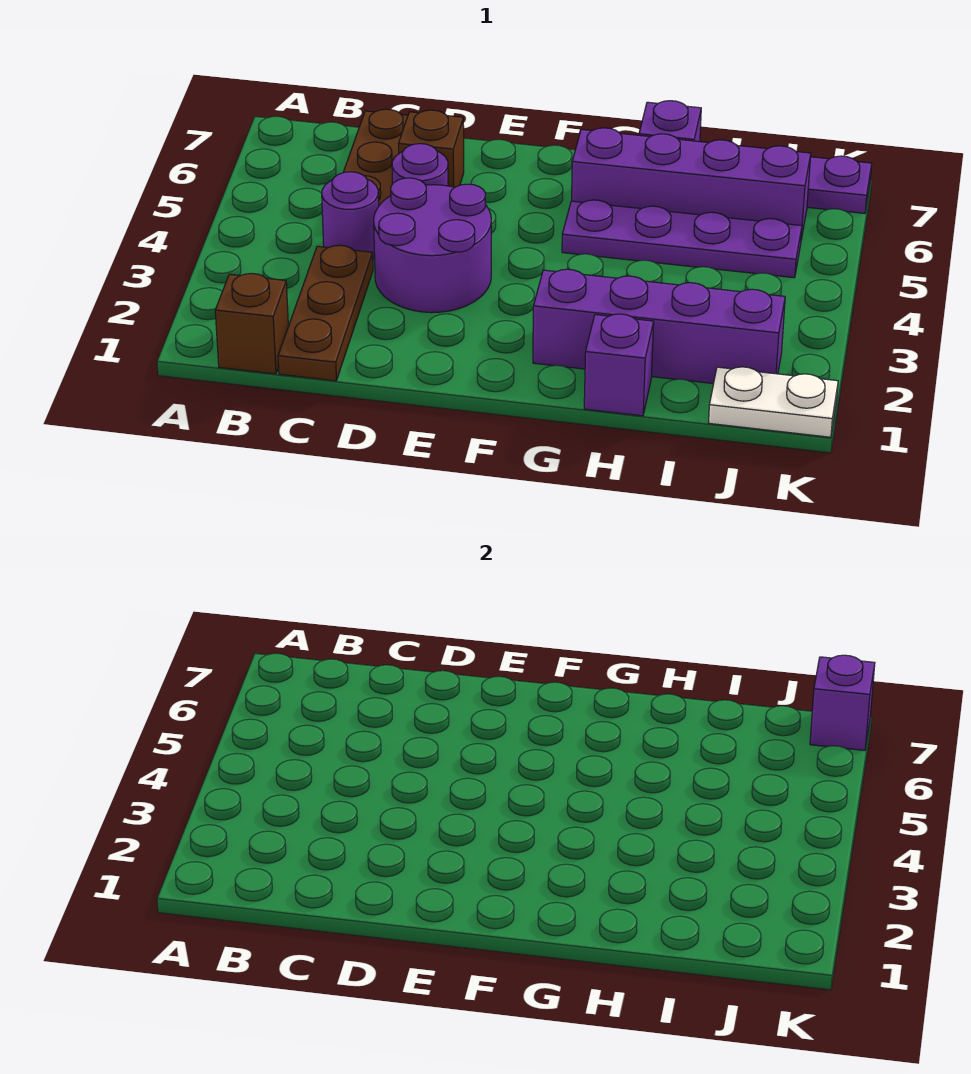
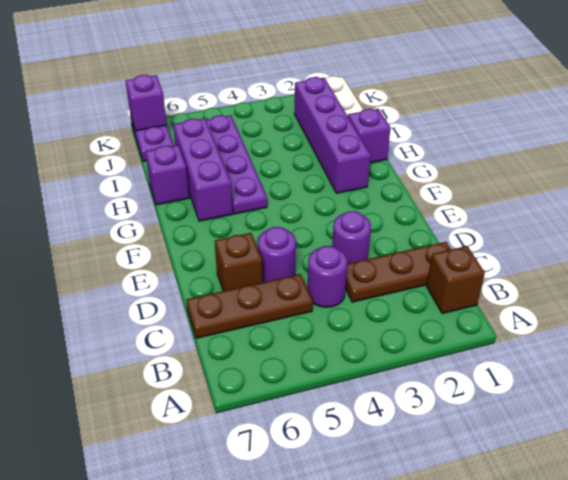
purple 2x2 round brick [374,178,491,313] -> purple 1x1 round brick [332,211,371,264]
purple 1x4 brick [572,128,811,239] -> purple 1x3 brick [173,119,233,221]

